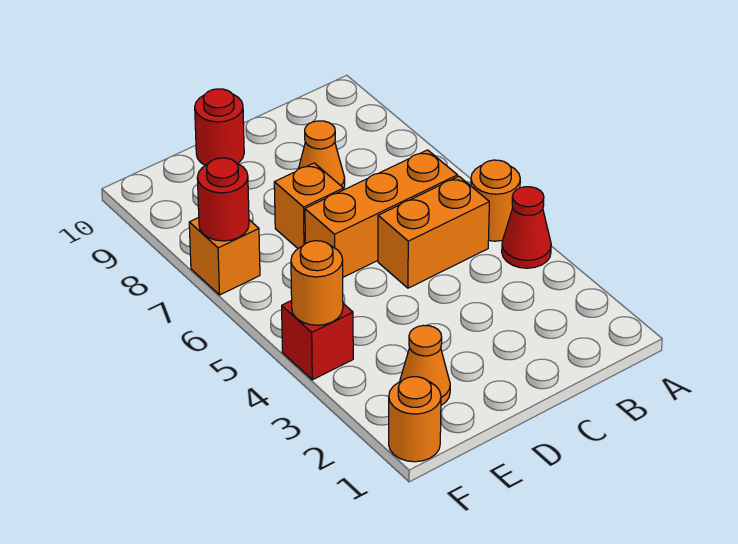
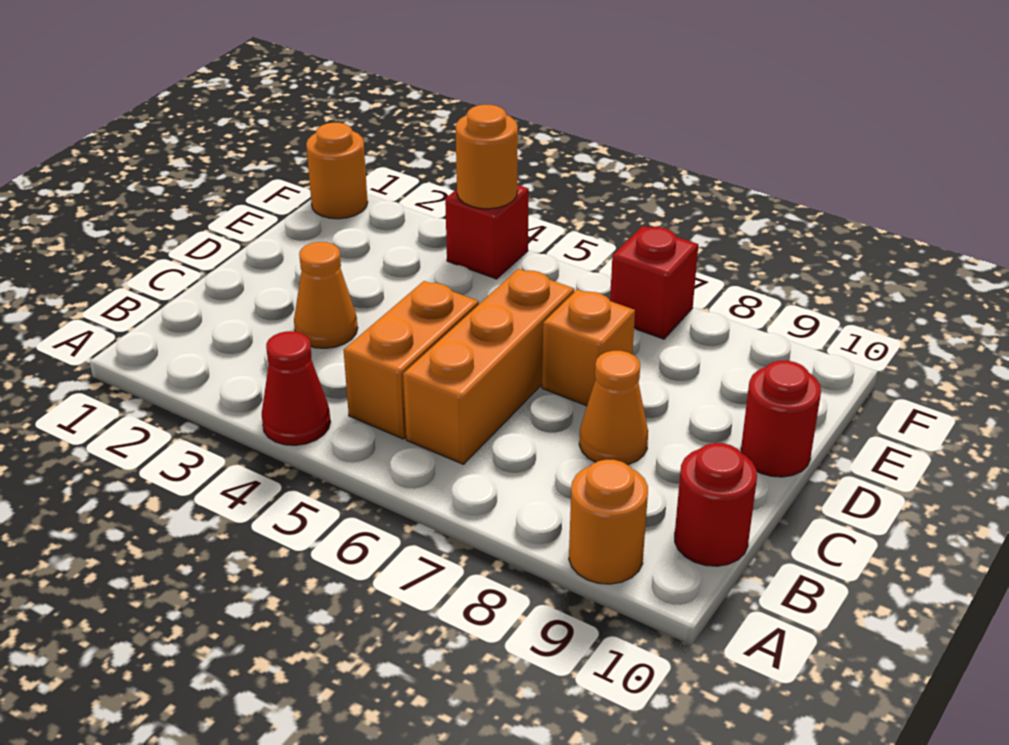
orange 1x1 round brick [471,160,520,241] -> orange 1x1 round brick moved to [569,460,648,584]
orange 1x1 cone [400,325,450,405] -> orange 1x1 cone moved to [294,242,358,348]
orange 1x1 brick [189,218,260,295] -> red 1x1 brick [610,226,698,339]
red 1x1 round brick [197,158,249,241] -> red 1x1 round brick moved to [675,443,757,566]

